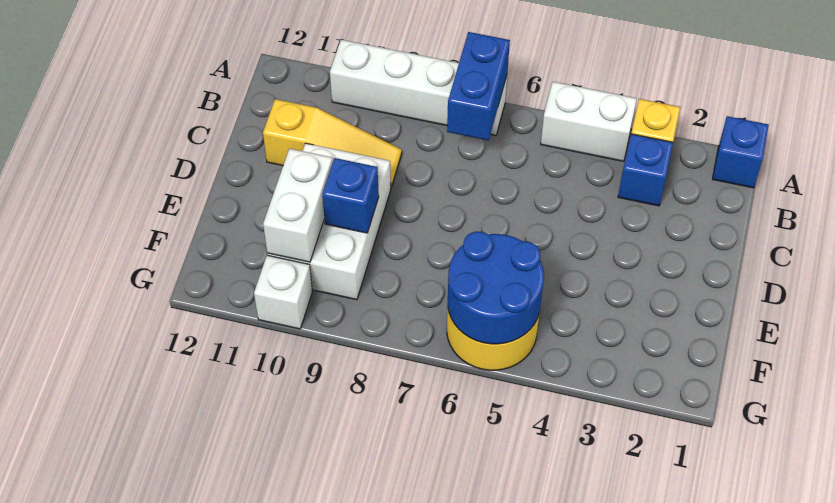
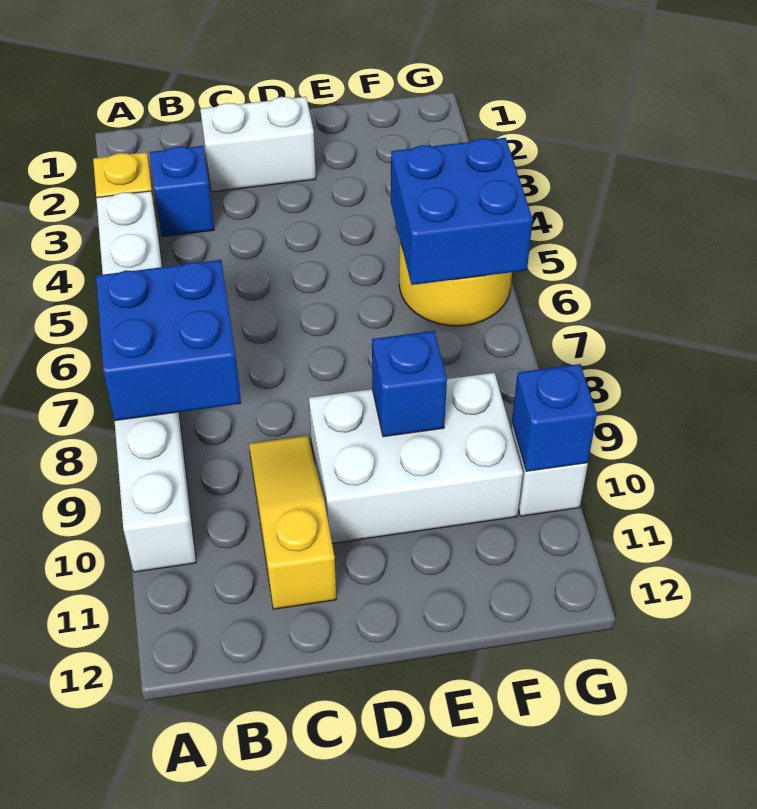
blue 1x1 brick [713,116,769,188] -> blue 1x1 brick moved to [512,364,597,471]
blue 1x2 brick [447,32,510,140] -> blue 2x2 brick [96,260,241,421]
white 1x2 brick [263,149,333,262] -> white 1x2 brick moved to [200,97,316,192]
blue 2x2 round brick [448,231,544,344] -> blue 2x2 brick [391,138,533,285]

